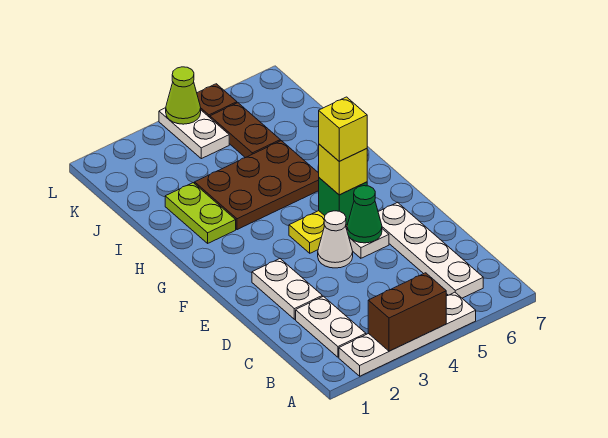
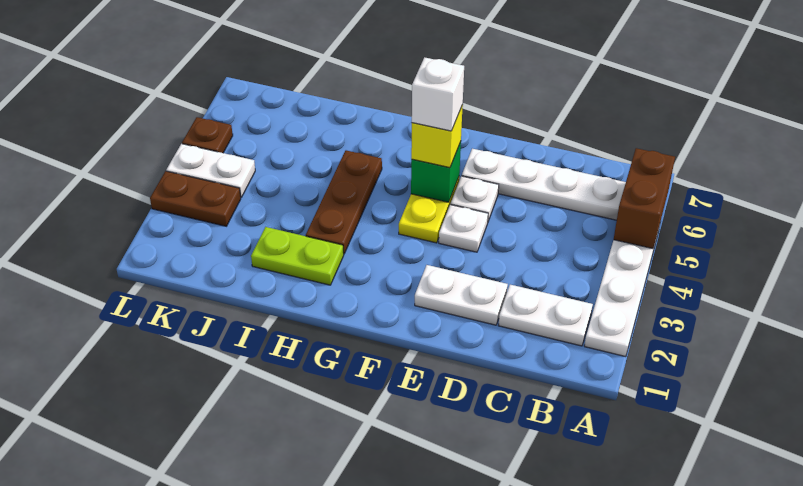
brown 1x2 brick [368,273,446,351] -> brown 1x2 brick moved to [614,148,675,249]
white 1x1 cone [318,211,353,268] -> white 1x1 plate [439,205,488,252]
green 1x1 cone [347,186,382,243] -> none
yellow 1x1 brick [319,97,367,161] -> white 1x1 brick [412,57,464,131]
brown 2x3 plate [195,141,319,230] -> brown 1x3 plate [306,150,382,254]
brown 1x2 plate [210,103,280,158] -> brown 1x2 plate moved to [150,171,241,226]
lime 1x1 cone [166,67,201,124] -> none

